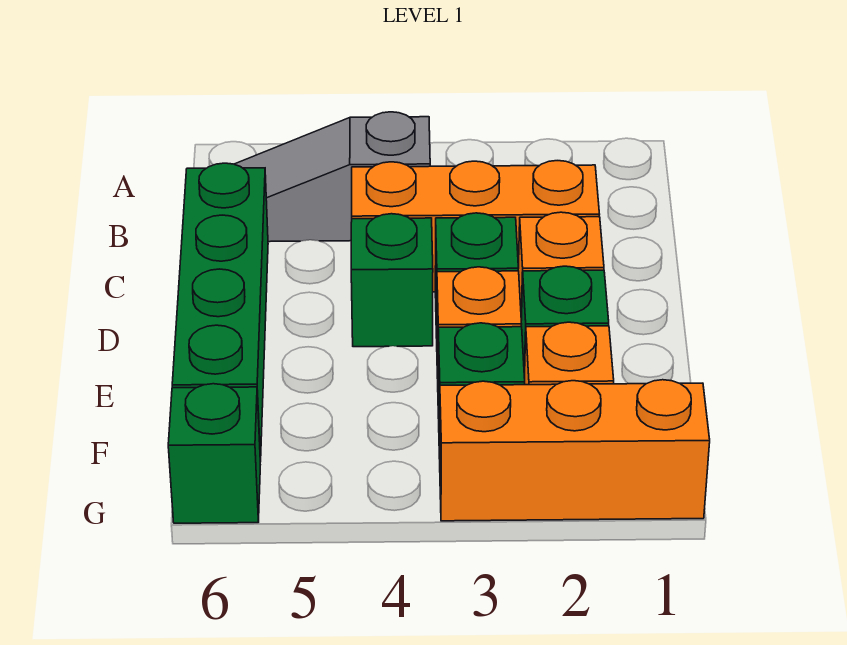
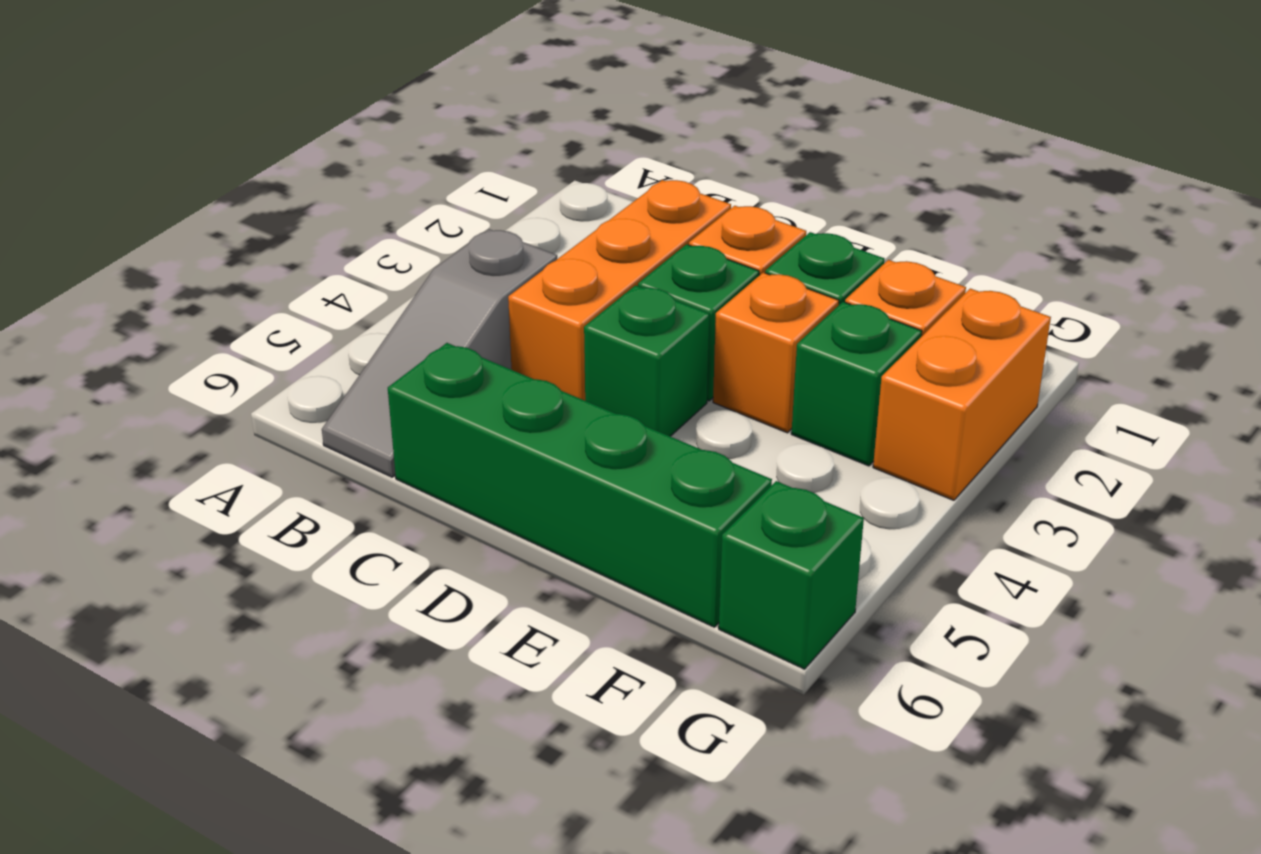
orange 1x3 brick [440,380,710,521] -> orange 1x2 brick [873,289,1051,500]

